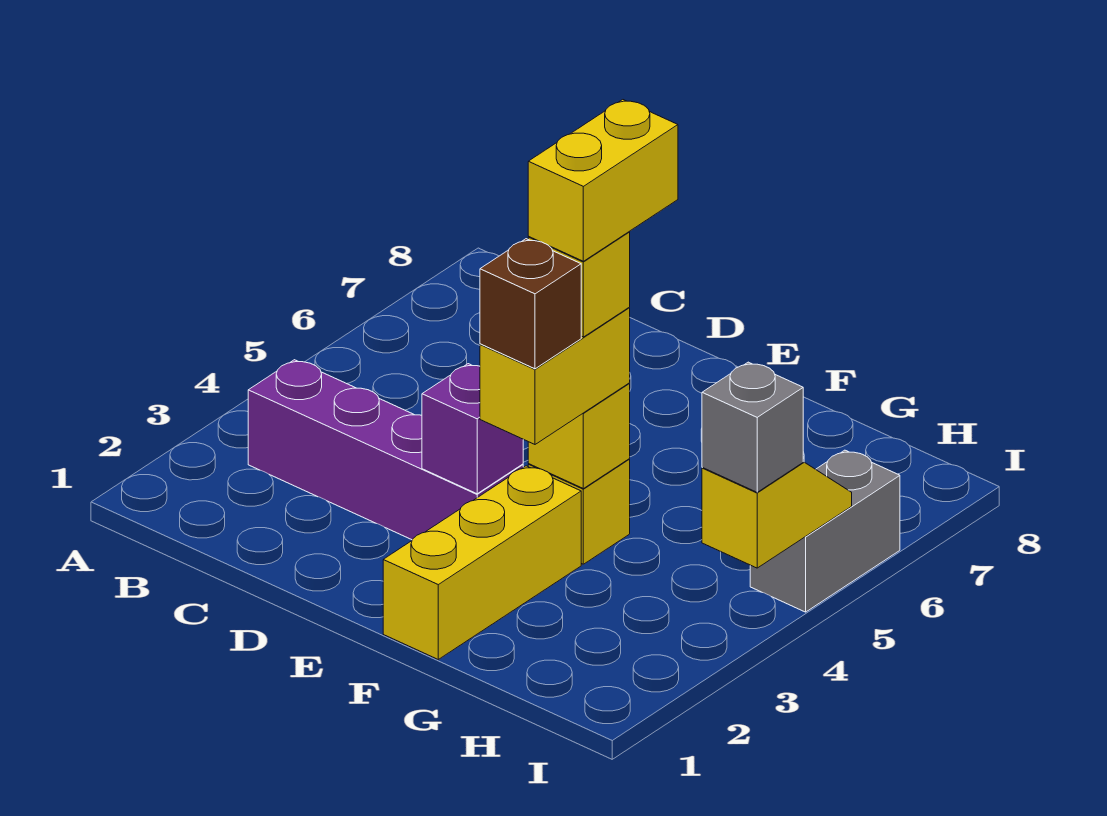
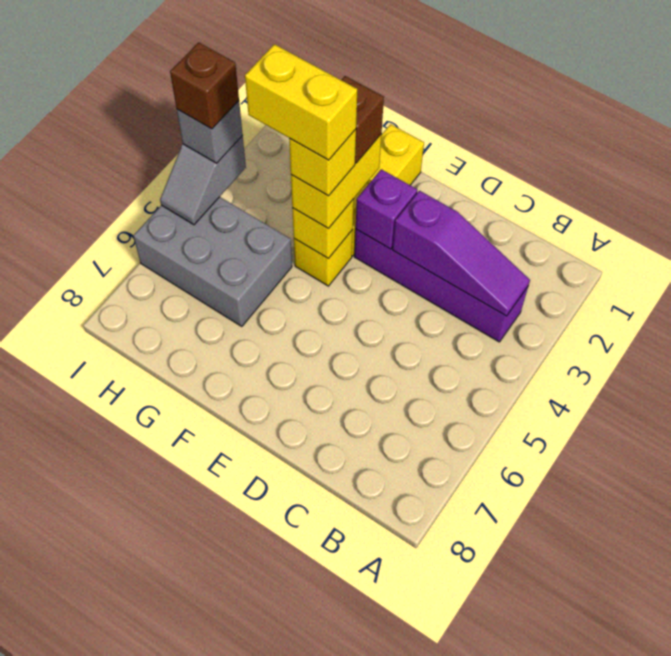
none -> purple 1x3 slope [393,191,530,316]
yellow 1x2 brick [528,100,678,261] -> yellow 1x2 brick turned to [245,44,357,160]
yellow 1x2 slope [702,462,852,568] -> grey 1x2 slope [160,136,246,225]
none -> brown 1x1 brick [170,42,239,129]
grey 1x2 brick [750,450,900,612] -> grey 2x3 brick [133,197,292,327]

